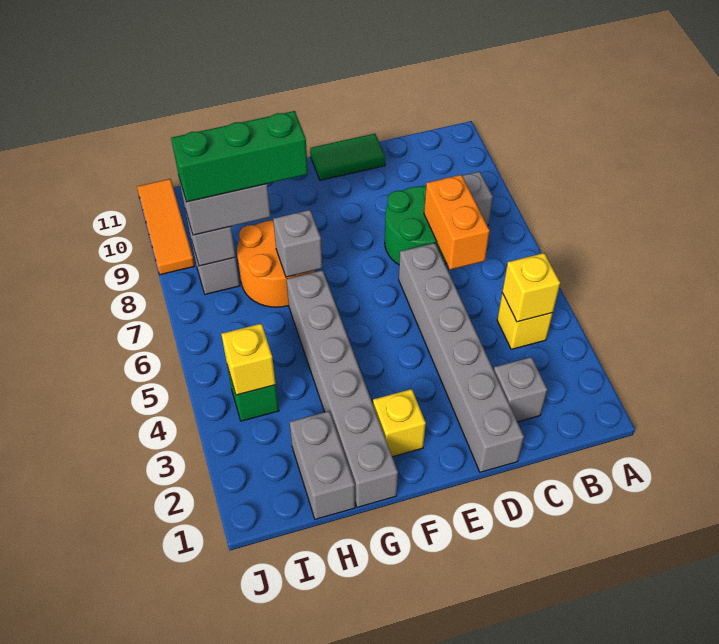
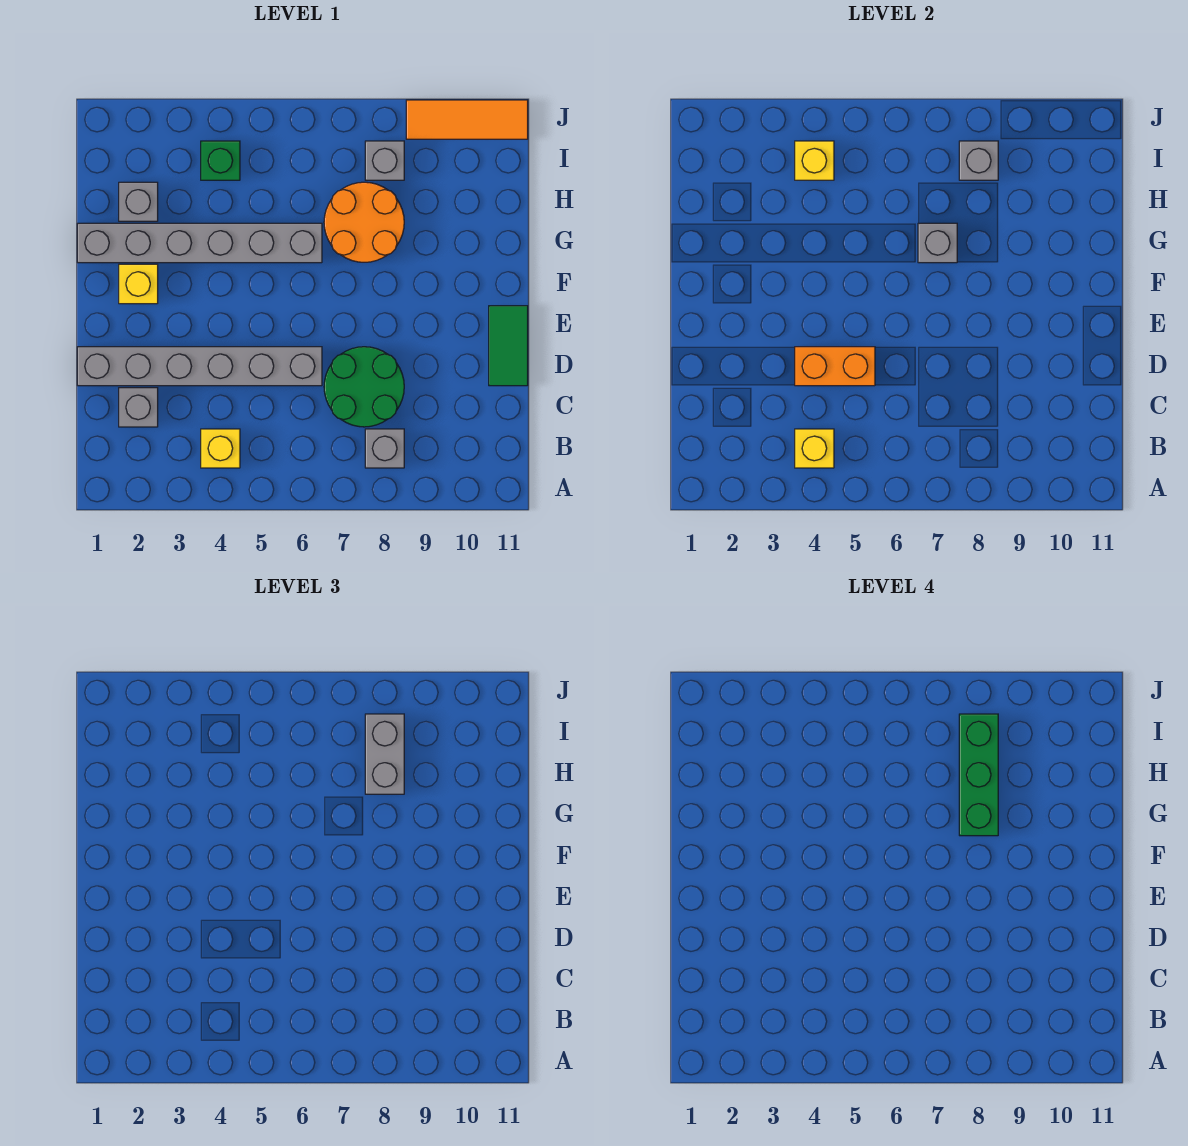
orange 1x2 brick [424,175,490,270] -> orange 1x2 brick moved to [795,347,875,386]
grey 1x2 brick [290,411,355,519] -> grey 1x1 brick [119,182,158,221]

